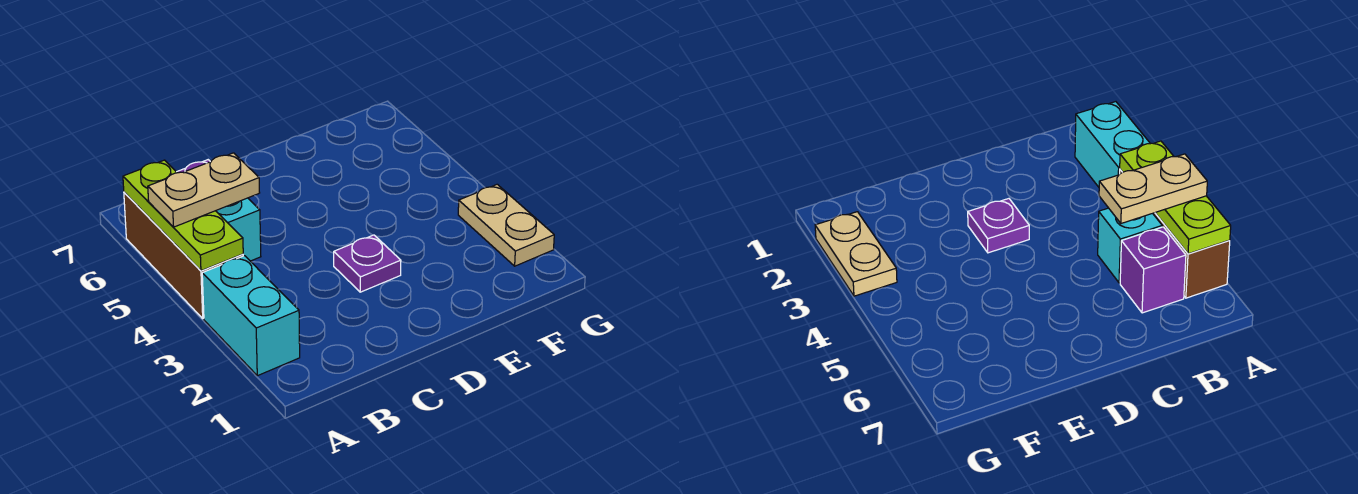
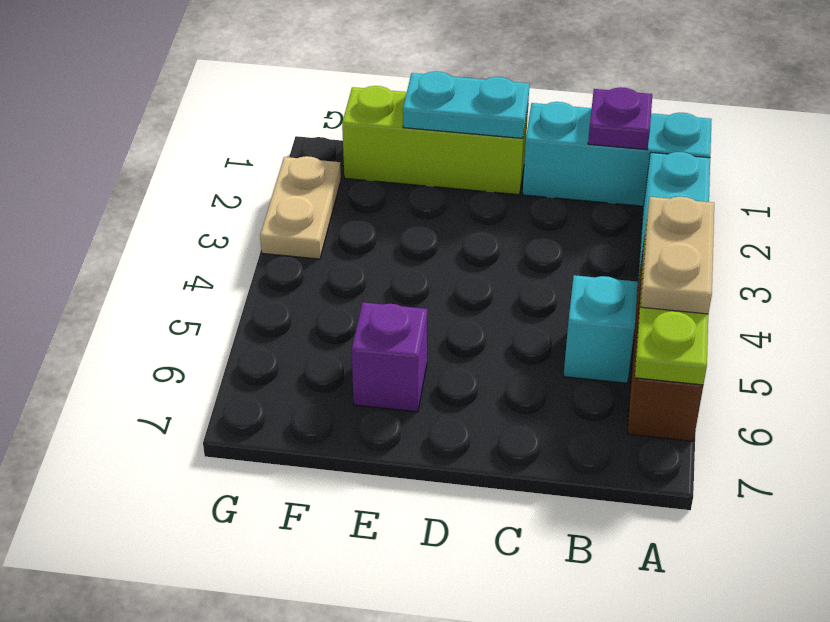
none -> cyan 1x3 brick [523,102,712,206]
tan 1x2 plate [148,153,260,227] -> tan 1x2 plate turned to [641,196,714,314]
purple 1x1 brick [1120,227,1186,313] -> purple 1x1 brick moved to [352,302,427,412]
none -> lime 1x3 brick [342,86,528,195]
none -> cyan 1x2 plate [403,71,529,138]
purple 1x1 plate [334,235,401,292] -> purple 1x1 plate moved to [588,87,652,150]

